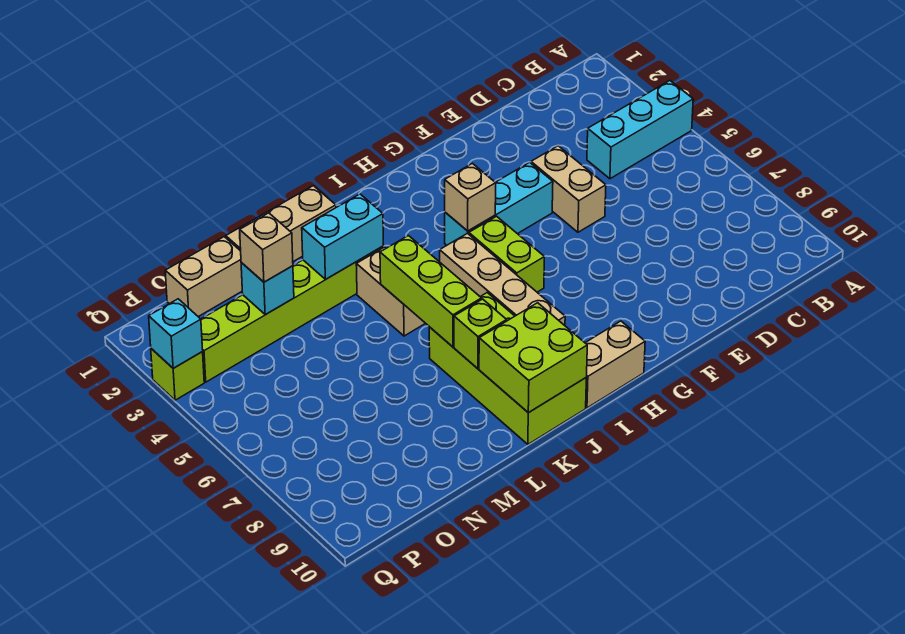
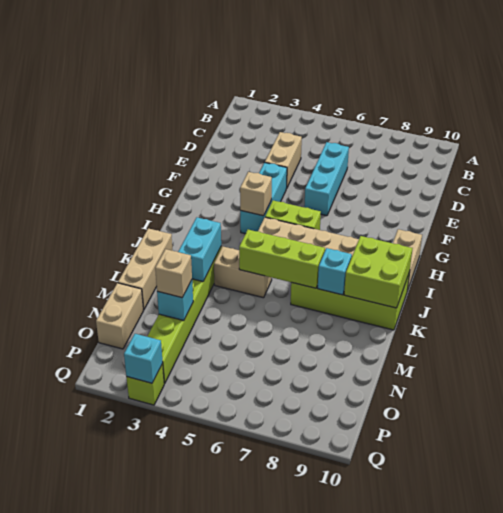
cyan 1x3 brick [587,81,693,179] -> cyan 1x3 brick moved to [304,142,349,216]
tan 1x2 brick [531,146,606,232] -> tan 1x2 brick turned to [265,132,302,189]
lime 1x1 brick [454,299,507,369] -> cyan 1x1 brick [318,248,352,295]

